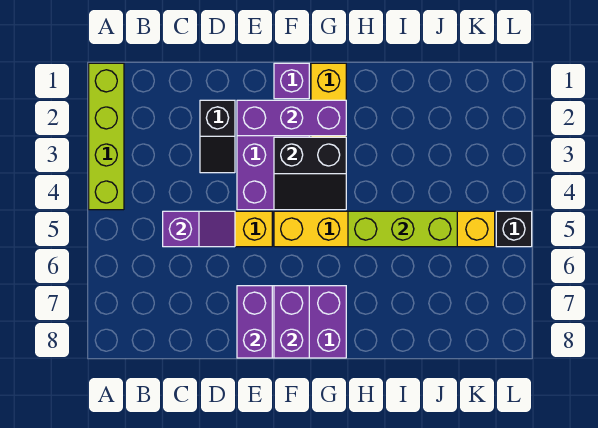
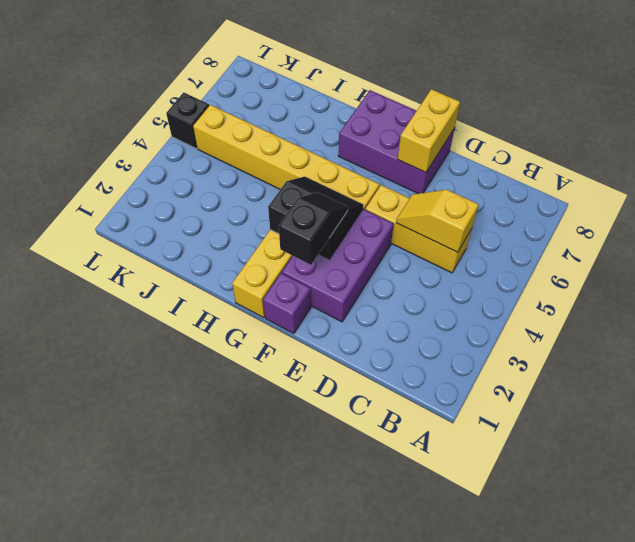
lime 1x4 brick [89,63,124,210] -> none
purple 1x2 slope [163,211,235,247] -> yellow 1x2 slope [396,190,479,252]
black 1x2 slope [200,100,235,173] -> black 1x2 slope moved to [279,192,348,265]
purple 1x3 brick [237,100,346,136] -> none
purple 1x2 brick [237,286,272,358] -> yellow 1x2 brick [398,89,460,172]
purple 1x2 brick [274,286,309,358] -> none
lime 1x3 brick [348,211,457,247] -> none

